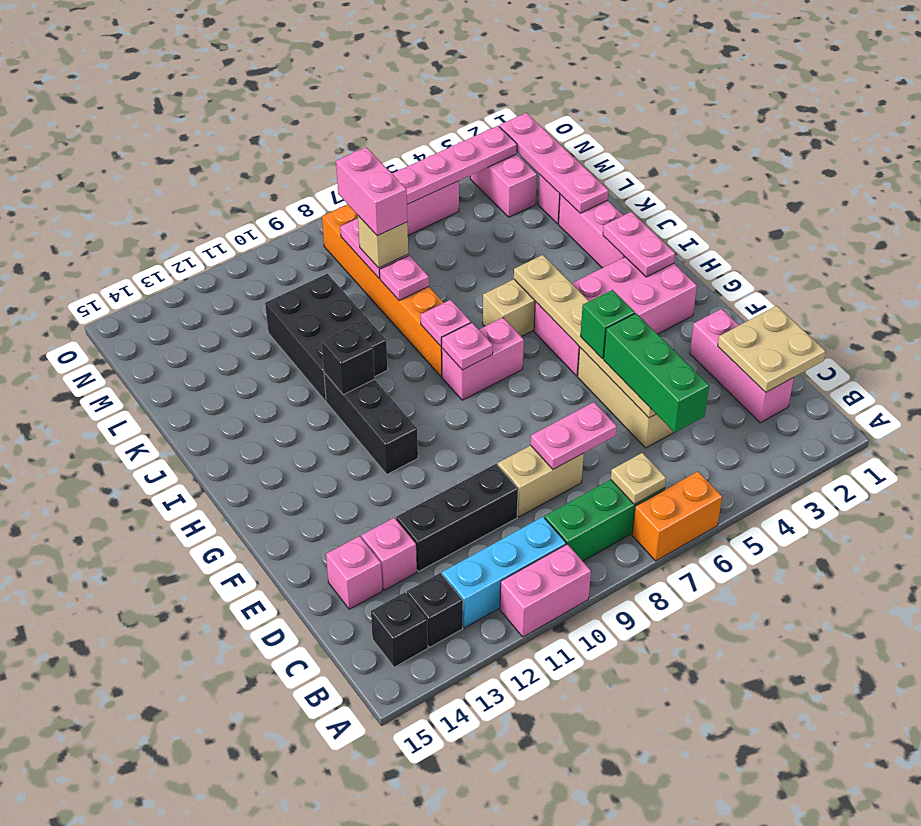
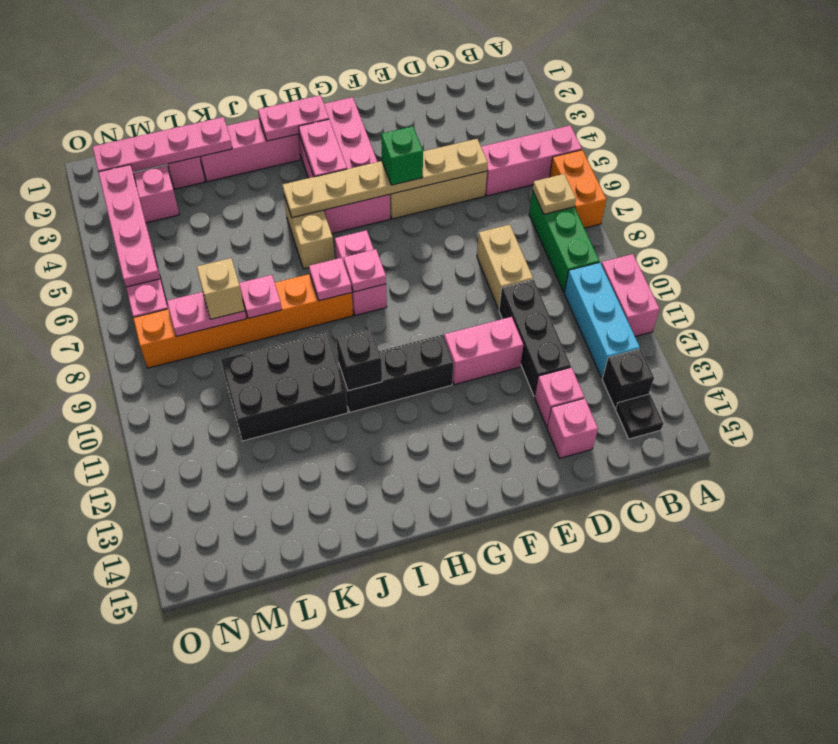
black 1x1 brick [371,592,428,667] -> black 1x1 plate [616,394,663,439]
tan 2x2 plate [718,306,826,392] -> none
pink 1x3 brick [690,309,794,423] -> pink 1x3 brick moved to [481,125,582,196]
green 1x3 brick [604,313,709,433] -> none
pink 1x2 plate [531,402,617,469] -> pink 1x2 plate moved to [299,119,347,177]
pink 1x2 brick [336,147,407,236] -> pink 1x2 brick moved to [444,317,523,385]

